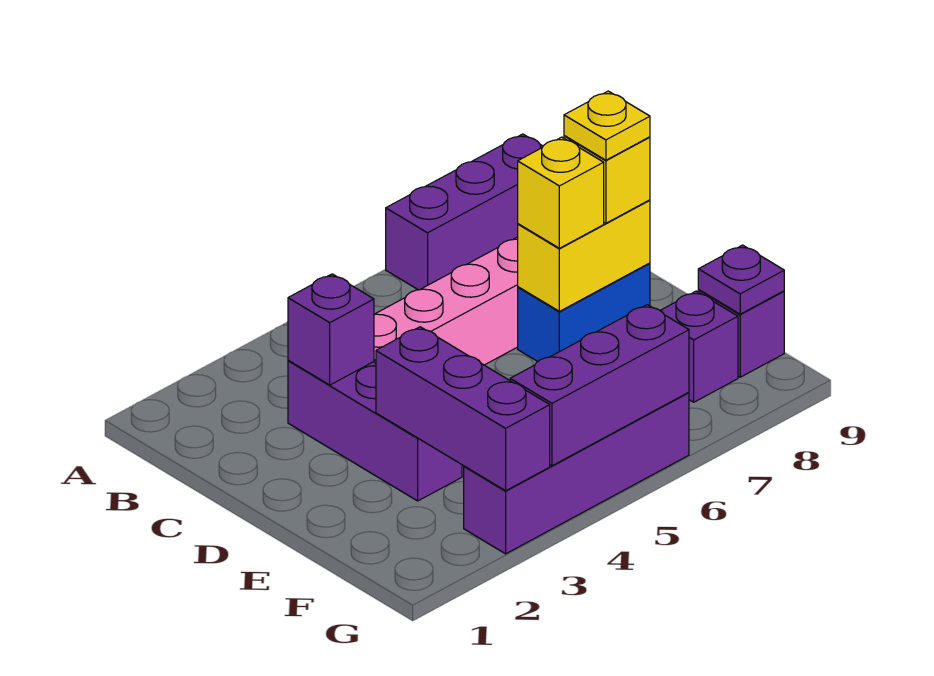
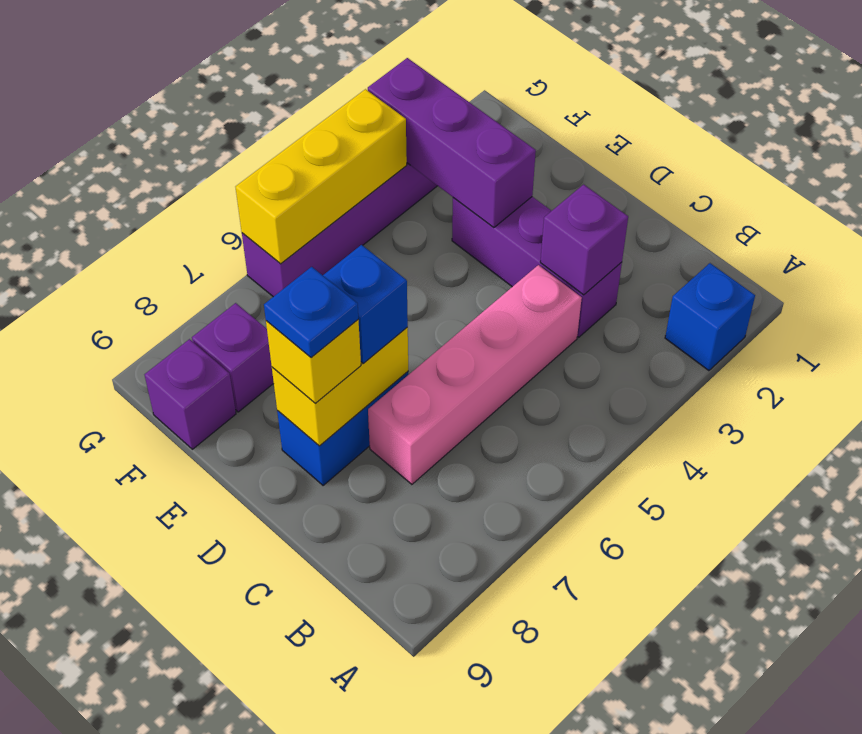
none -> blue 1x1 brick [665,263,755,371]
purple 1x3 brick [386,134,543,290] -> none
yellow 1x1 brick [518,137,604,248] -> blue 1x1 brick [323,245,408,364]
yellow 1x1 plate [564,91,650,160] -> blue 1x1 plate [264,267,358,358]
purple 1x1 plate [698,245,784,314] -> none
purple 1x3 brick [510,305,689,466] -> yellow 1x3 brick [236,89,407,264]

